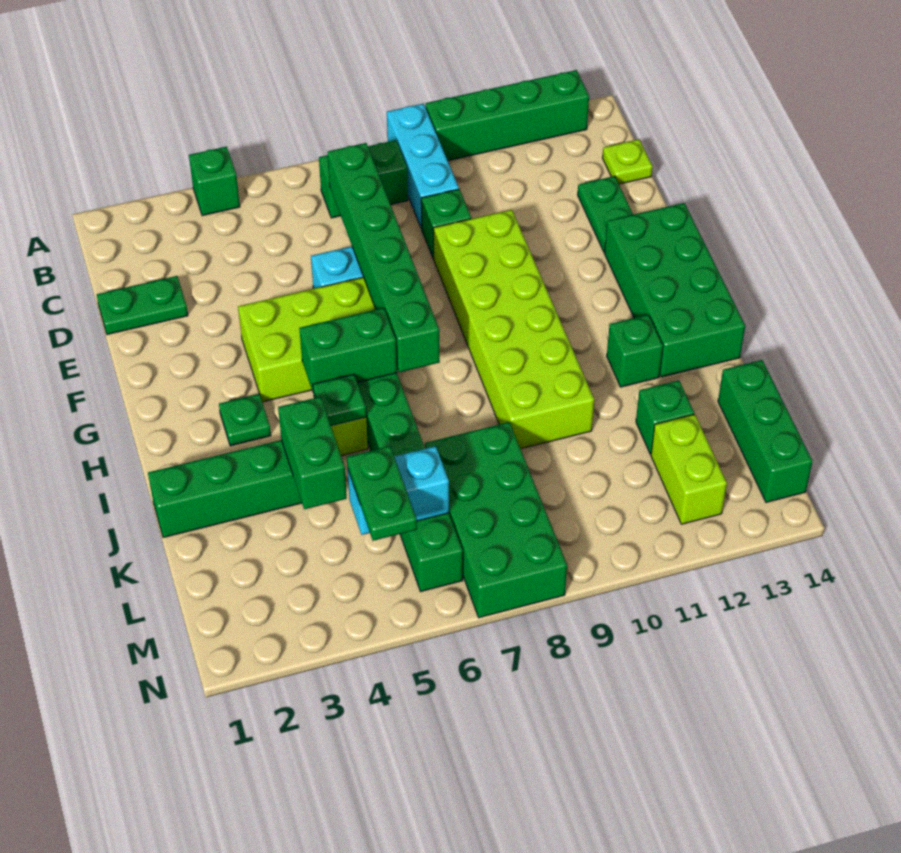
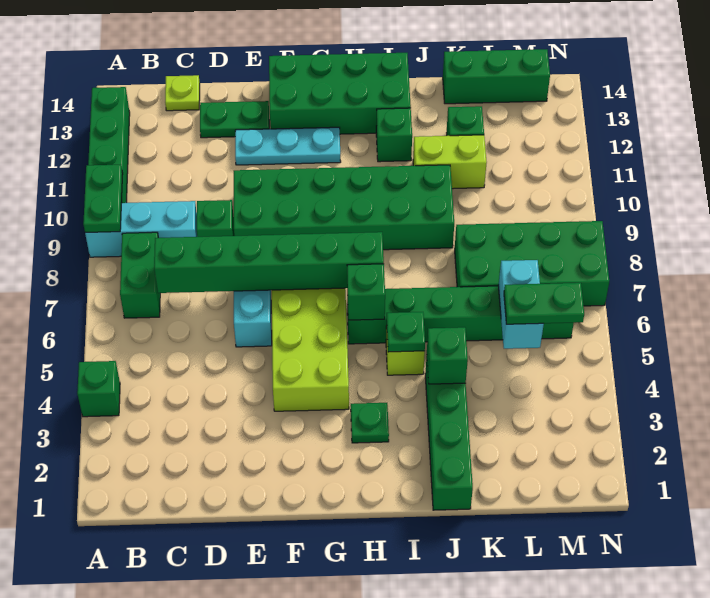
green 1x2 plate [97,276,188,335] -> green 1x2 plate moved to [83,164,123,232]
lime 2x6 brick [433,210,594,449] -> green 2x6 brick [234,165,454,250]
none -> cyan 1x3 plate [235,127,341,165]
green 1x2 brick [299,308,397,391] -> green 1x1 brick [347,264,385,320]
green 1x2 brick [278,397,347,509] -> green 1x1 brick [427,327,468,384]
lime 1x2 brick [651,414,727,524] -> lime 1x2 brick moved to [413,135,487,189]

